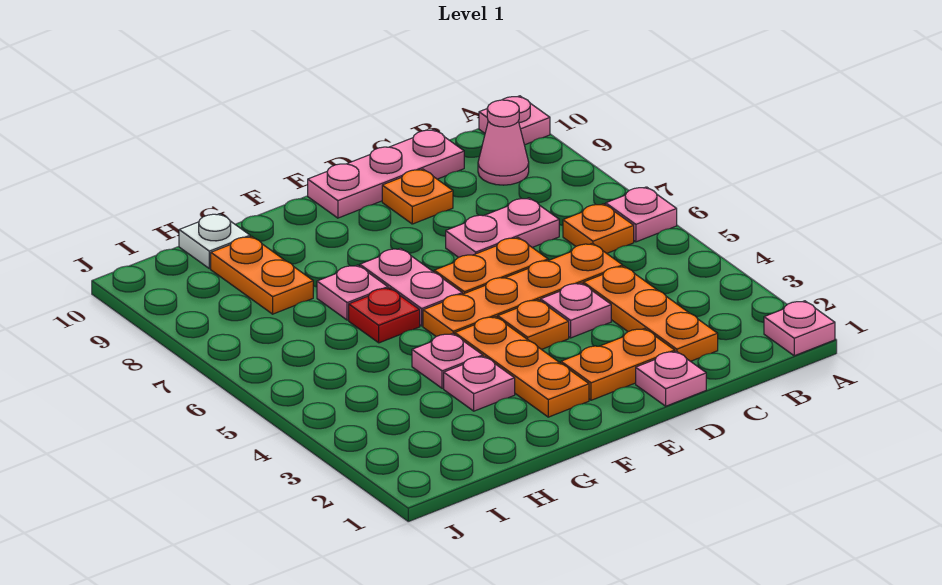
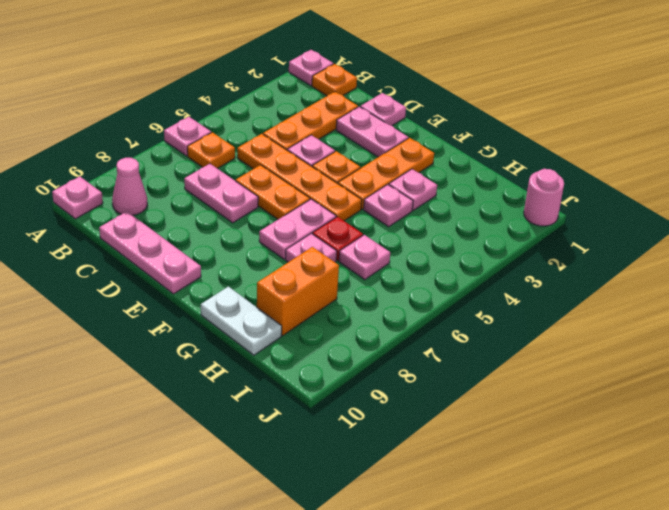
orange 1x2 plate [561,329,675,400] -> pink 1x2 plate [336,107,408,157]
orange 1x1 plate [382,169,453,224] -> orange 1x1 plate moved to [312,64,357,96]
none -> pink 1x1 plate [339,235,390,280]
orange 1x2 plate [211,236,313,314] -> orange 1x2 brick [257,247,339,335]
white 1x1 plate [179,214,250,269] -> white 1x2 plate [201,287,282,355]
none -> pink 1x1 round brick [524,169,564,226]

